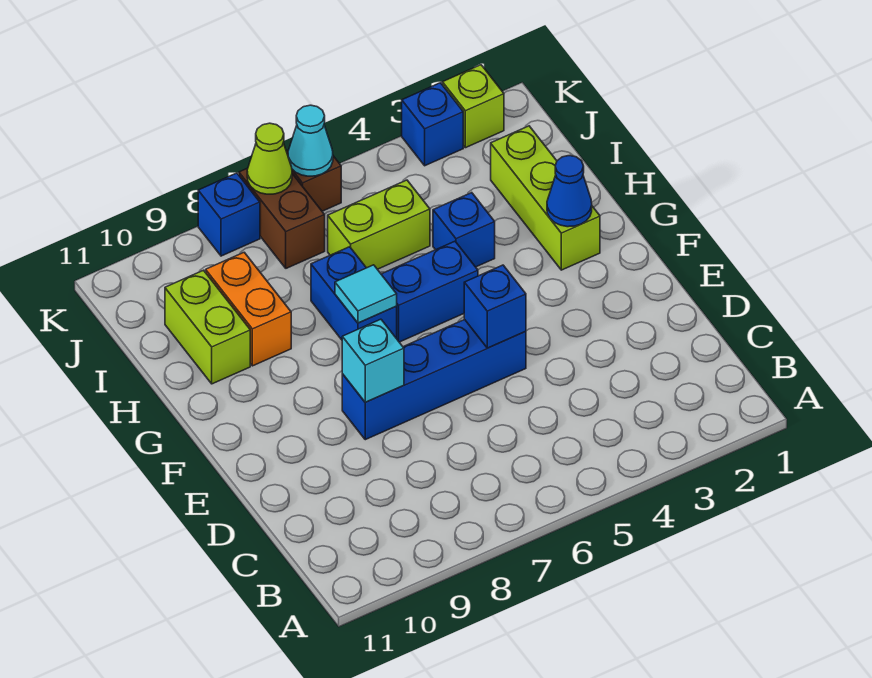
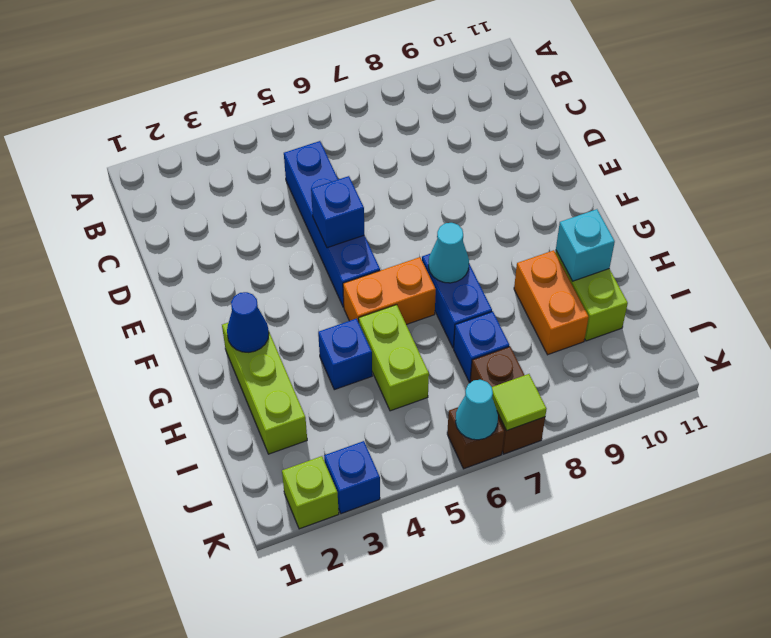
blue 1x4 brick [342,319,526,440] -> blue 1x4 brick turned to [284,141,380,307]
cyan 1x1 brick [342,319,404,402] -> cyan 1x1 brick moved to [556,209,615,281]
blue 1x2 brick [381,241,478,342] -> orange 1x2 brick [343,257,436,325]
cyan 1x1 tile [335,265,397,323] -> cyan 1x1 cone [428,223,469,283]
lime 1x2 brick [328,180,430,269] -> lime 1x2 brick turned to [359,305,429,411]
lime 1x1 cone [247,123,292,194] -> lime 1x1 tile [492,374,546,431]
blue 1x1 brick [198,173,260,256] -> blue 1x1 brick moved to [454,312,509,383]

